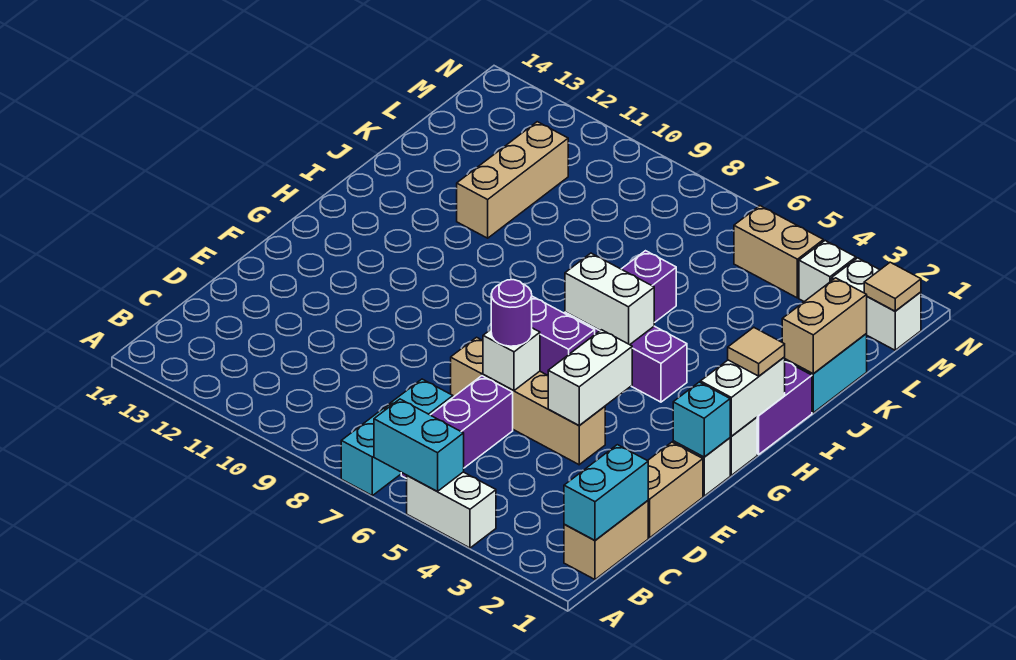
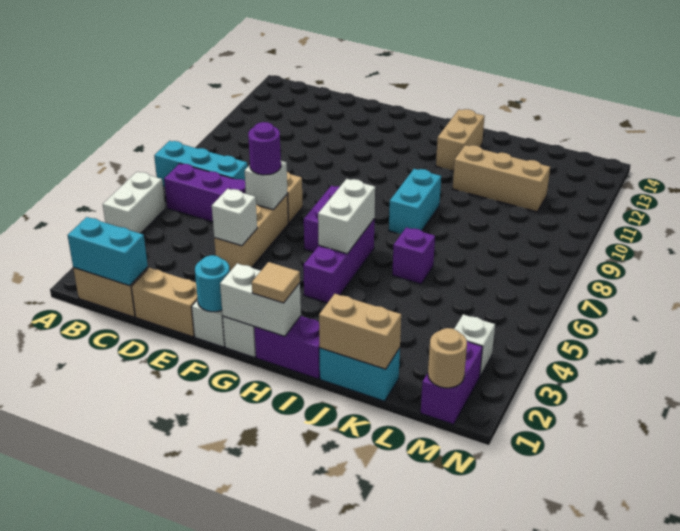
cyan 1x2 brick [374,399,464,491] -> cyan 1x2 brick moved to [389,169,441,234]
white 1x2 brick [548,330,632,426] -> white 1x1 brick [212,189,257,246]
cyan 1x1 brick [673,382,730,457] -> cyan 1x1 round brick [195,255,230,312]
white 1x2 brick [832,258,921,350] -> purple 1x2 brick [421,341,483,424]
tan 1x1 tile [864,262,921,311] -> tan 1x1 round brick [428,328,467,388]
tan 1x2 brick [734,206,823,298] -> tan 1x2 brick moved to [436,109,485,171]

